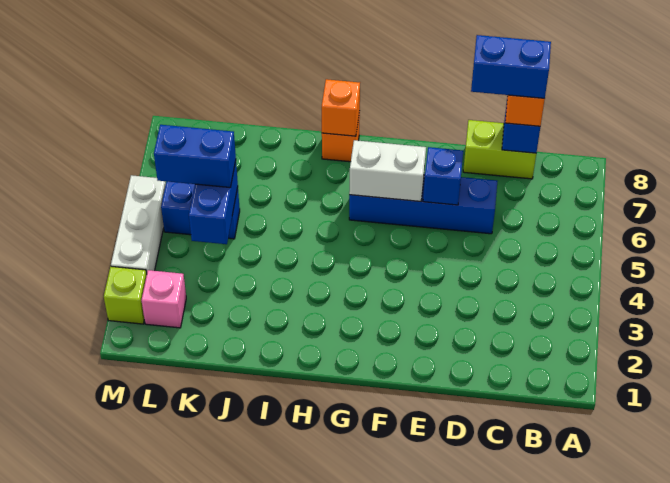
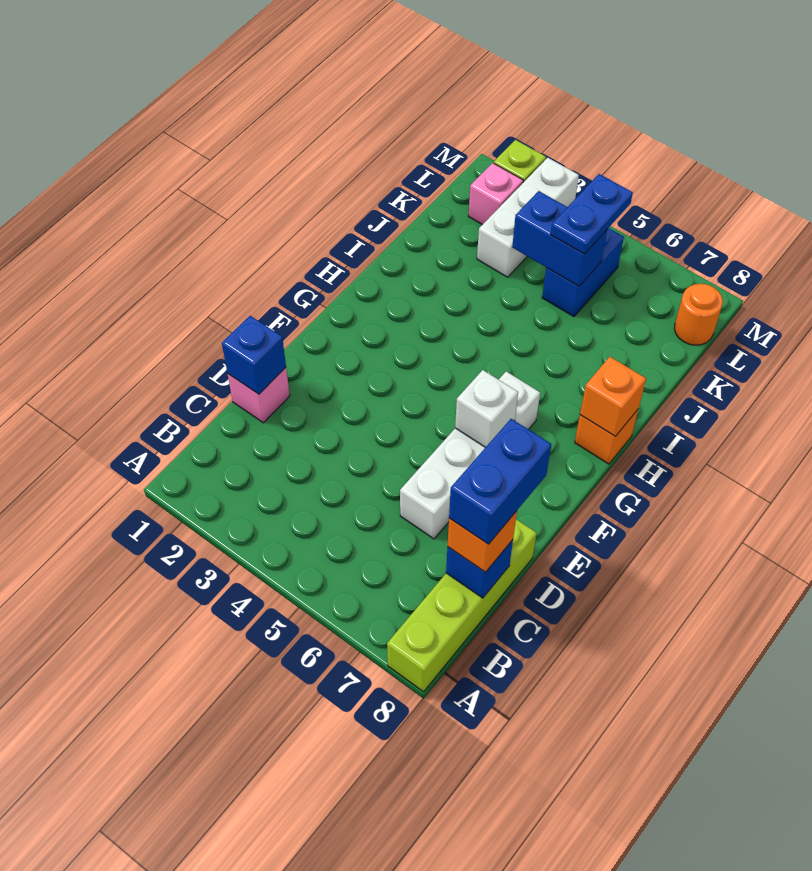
lime 1x2 brick [463,120,536,179] -> lime 1x4 brick [387,519,537,692]
none -> pink 1x1 brick [228,368,290,423]
blue 1x4 brick [349,174,497,234] -> white 1x4 brick [400,372,540,539]
blue 1x1 brick [423,147,463,205] -> blue 1x1 brick moved to [222,316,286,394]
white 1x2 brick [349,140,426,201] -> white 1x1 brick [455,370,518,448]
blue 1x2 brick [154,125,236,188] -> blue 1x2 plate [551,174,633,254]
none -> orange 1x1 round brick [674,284,723,345]
white 1x3 brick [111,175,166,273] -> white 1x3 brick turned to [477,158,579,277]

